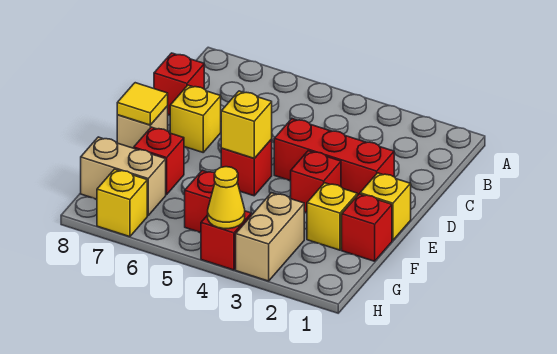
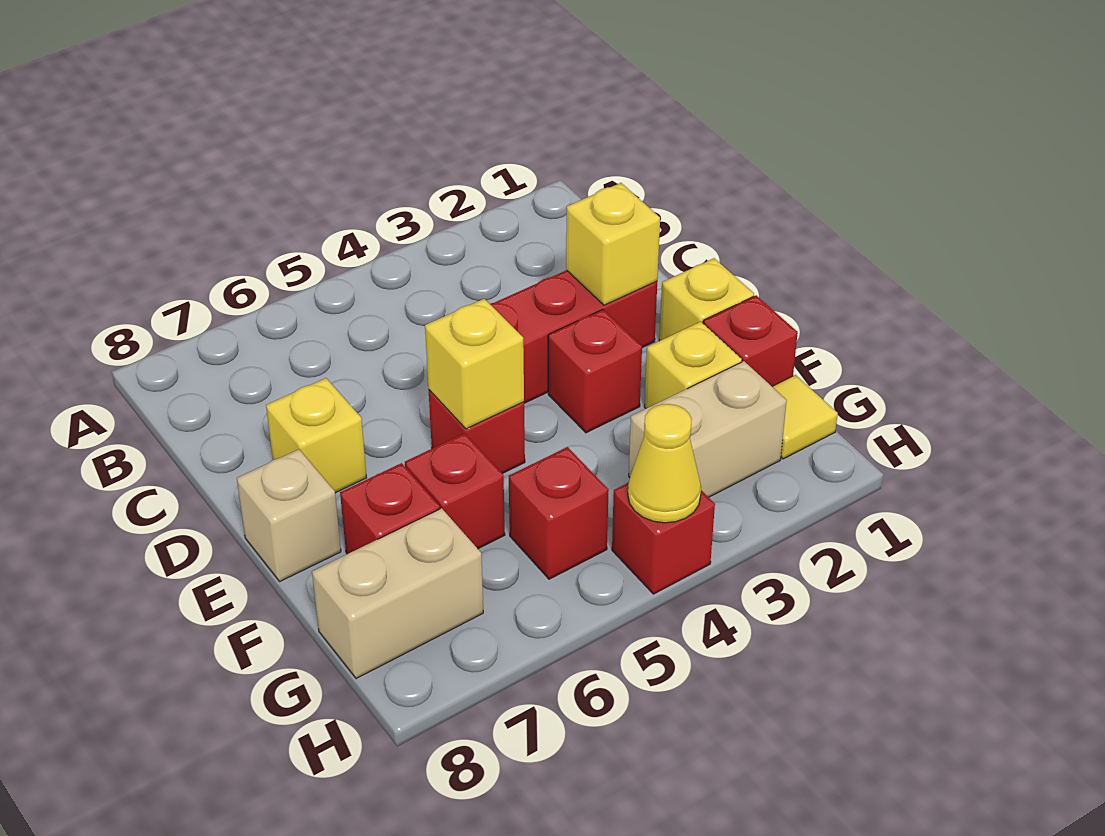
red 1x1 brick [154,53,204,115] -> red 1x1 brick moved to [405,433,505,549]
yellow 1x1 tile [117,83,168,125] -> yellow 1x1 tile moved to [772,375,838,459]
tan 1x2 brick [236,193,304,281] -> tan 1x2 brick turned to [629,361,787,497]
yellow 1x1 brick [97,169,147,237] -> yellow 1x1 brick moved to [566,183,660,305]

